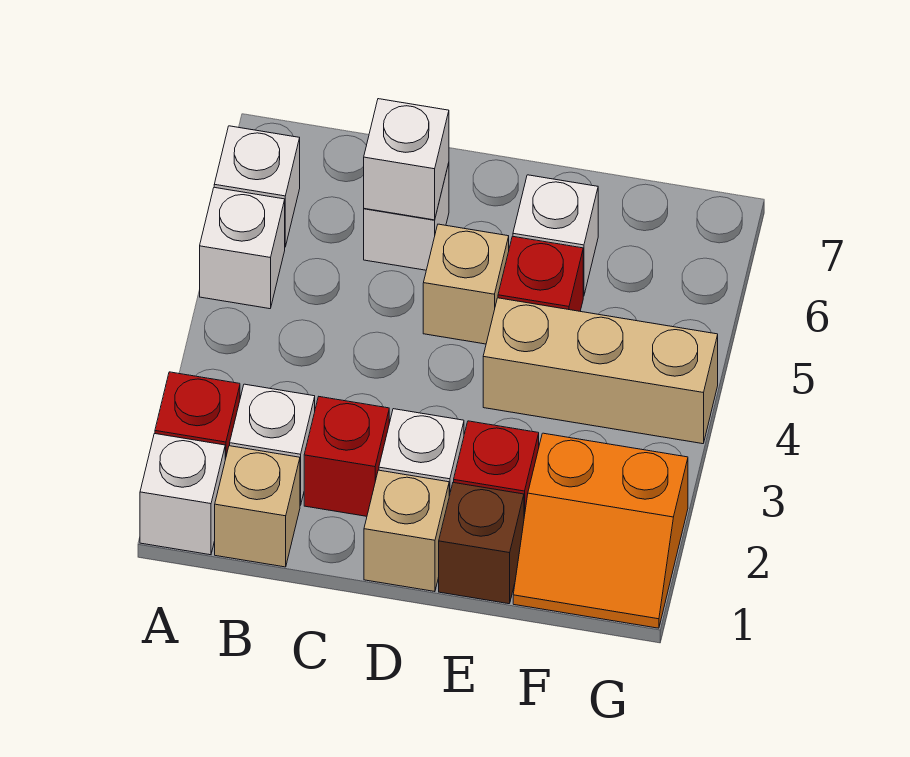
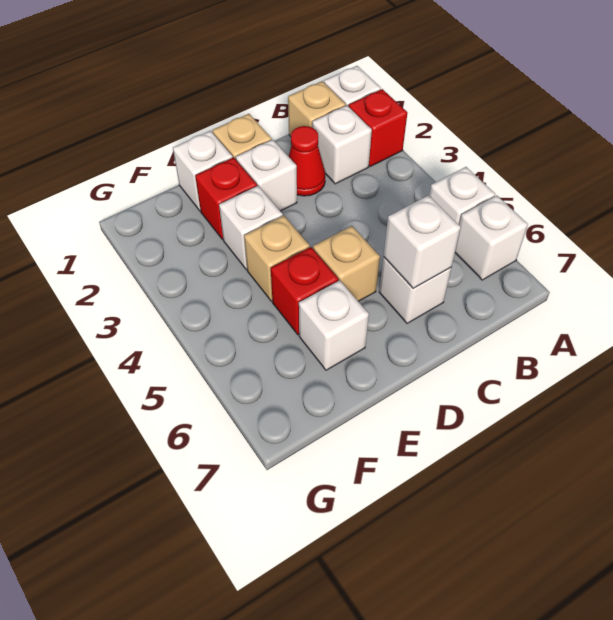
red 1x1 brick [304,397,389,516] -> red 1x1 cone [289,126,325,196]
brown 1x1 brick [439,482,524,604] -> white 1x1 brick [173,131,233,211]
none -> white 1x1 brick [219,186,283,270]
tan 1x3 brick [483,298,718,444] -> tan 1x1 brick [244,216,310,301]
orange 2x2 slope [513,433,688,628] -> none

